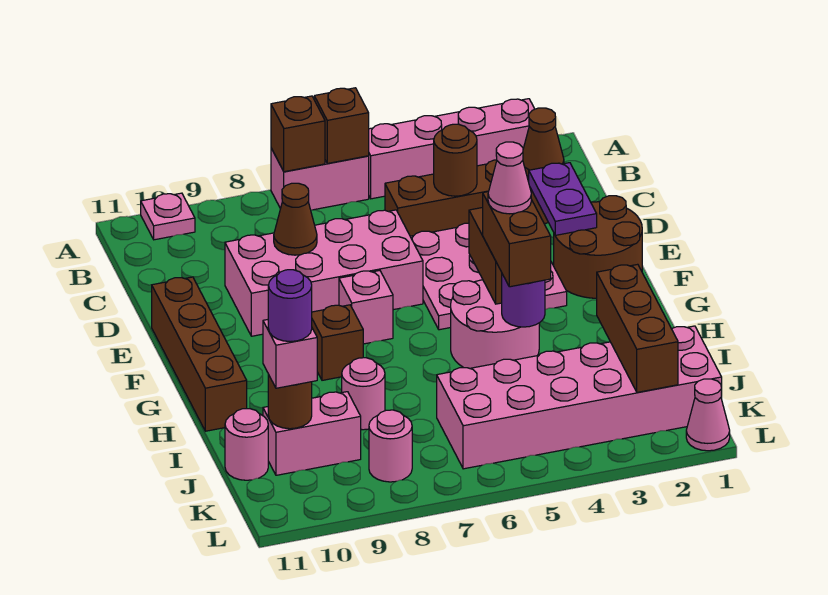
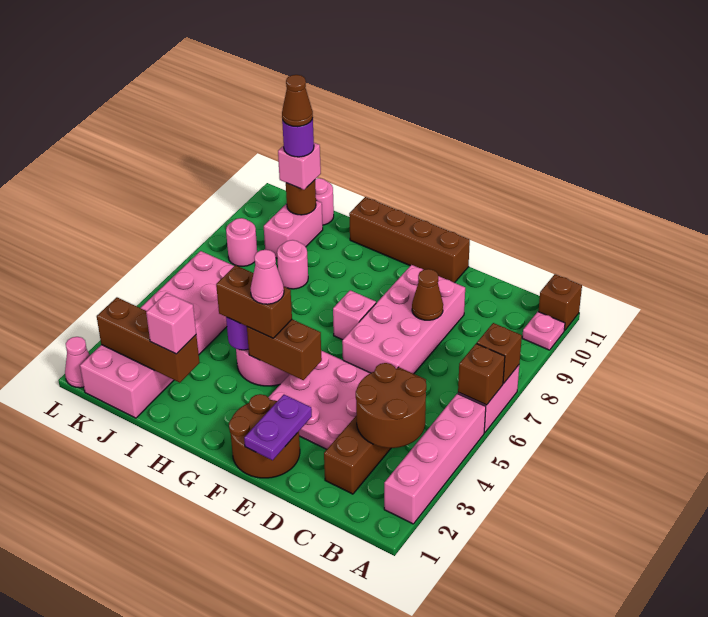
brown 1x1 cone [523,108,564,177] -> brown 1x1 cone moved to [282,75,313,127]
brown 1x1 round brick [434,124,477,196] -> brown 2x2 round brick [356,363,426,448]
purple 1x2 plate [529,163,597,235] -> purple 1x2 plate turned to [244,395,312,460]
brown 1x1 brick [312,305,363,380] -> brown 1x1 brick moved to [538,274,582,331]
none -> pink 1x1 brick [146,293,196,354]

